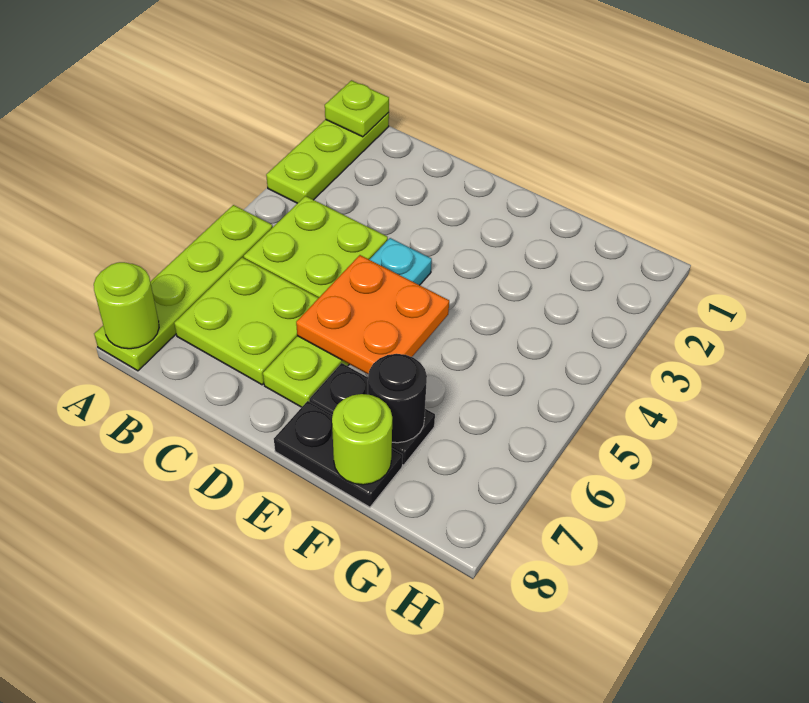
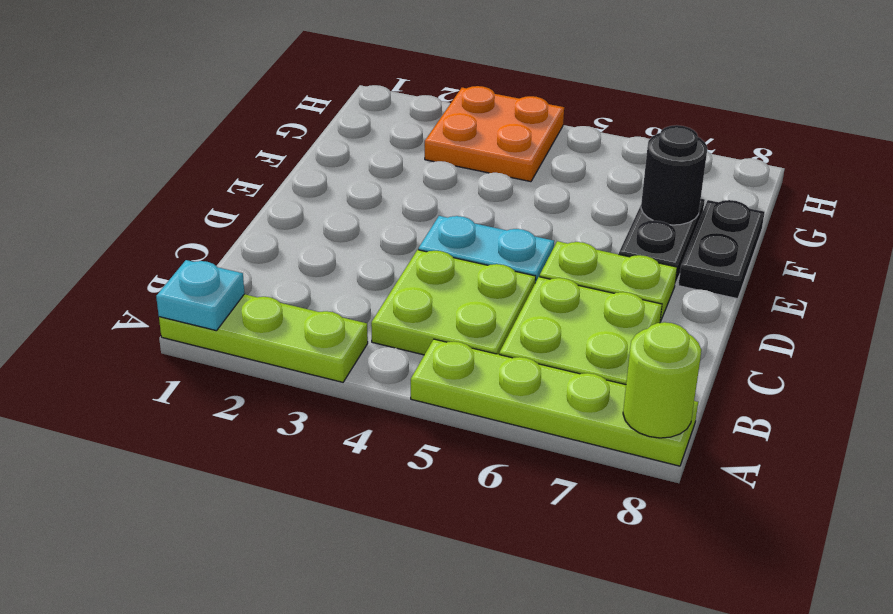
lime 1x1 plate [325,80,389,137] -> cyan 1x1 plate [156,260,245,331]
orange 2x2 plate [296,255,449,375] -> orange 2x2 plate moved to [425,86,564,182]
lime 1x1 round brick [332,394,392,485] -> none

